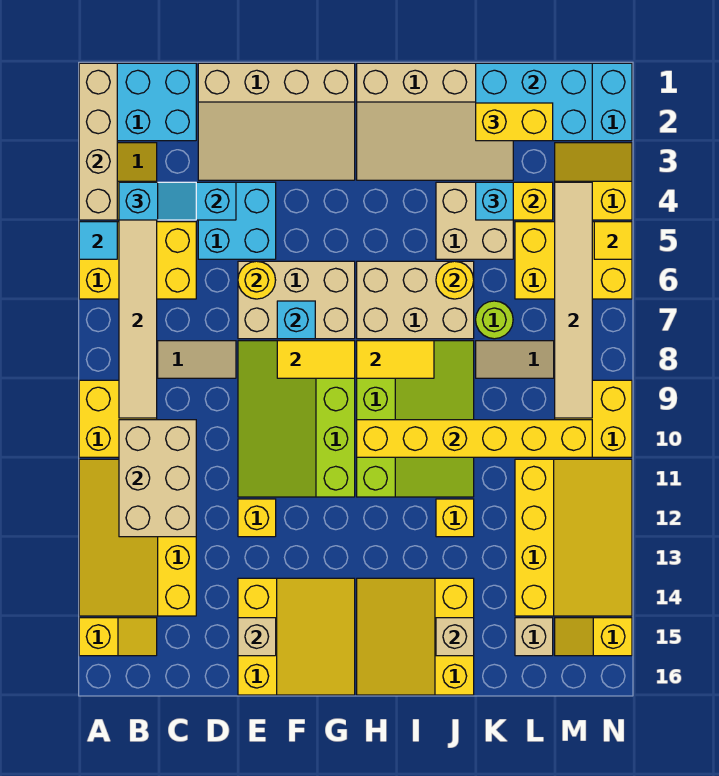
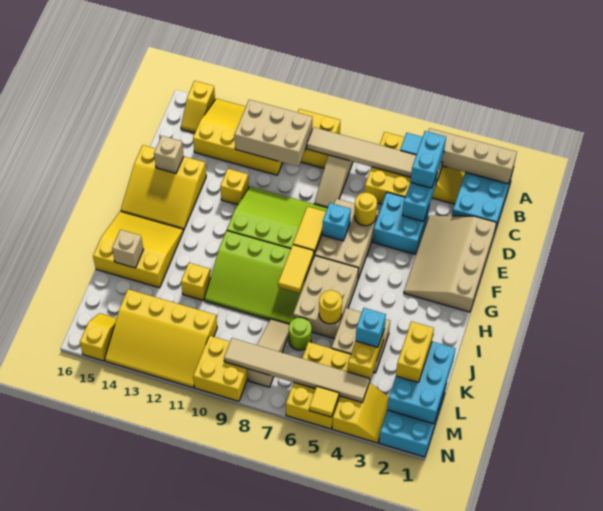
cyan 1x2 slope [119,182,196,220] -> cyan 1x2 brick [411,131,446,188]
tan 3x4 slope [357,63,513,180] -> none
yellow 1x6 brick [357,420,592,457] -> none
tan 1x1 brick [515,618,553,656] -> none

